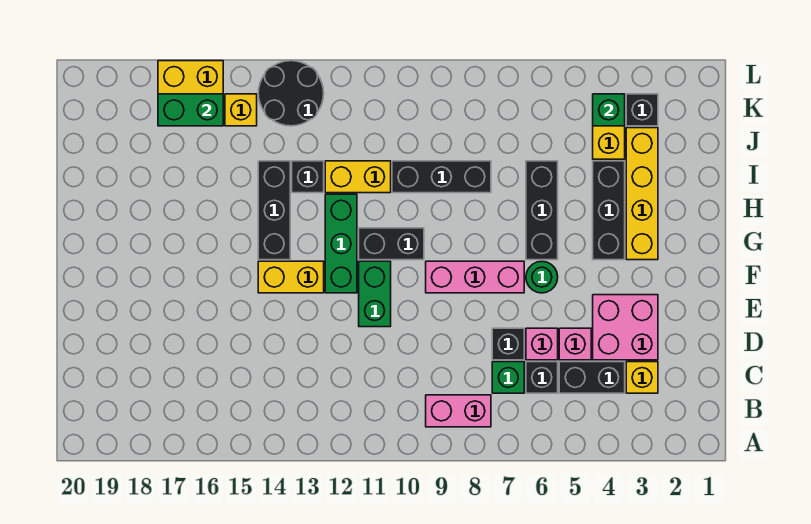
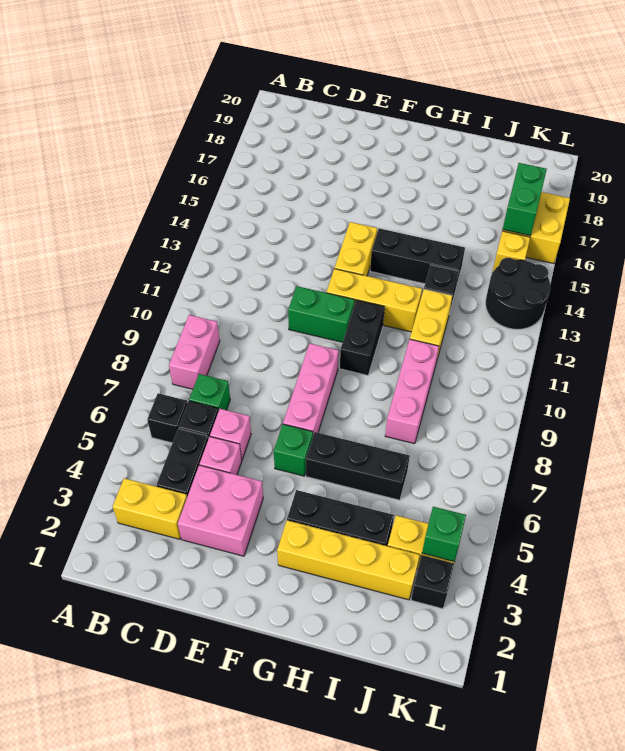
yellow 1x1 brick [626,362,658,393] -> yellow 1x2 brick [113,478,187,539]
black 1x1 brick [492,328,524,360] -> black 1x1 brick moved to [147,393,188,443]
green 1x1 round brick [526,261,558,293] -> green 1x1 brick [274,424,313,476]
green 1x3 brick [325,194,357,293] -> yellow 1x3 brick [327,269,422,332]
black 1x3 brick [392,161,491,193] -> pink 1x3 brick [385,339,439,444]

